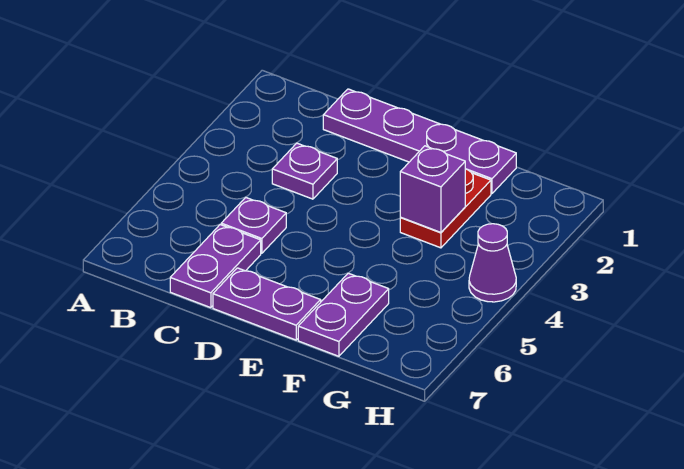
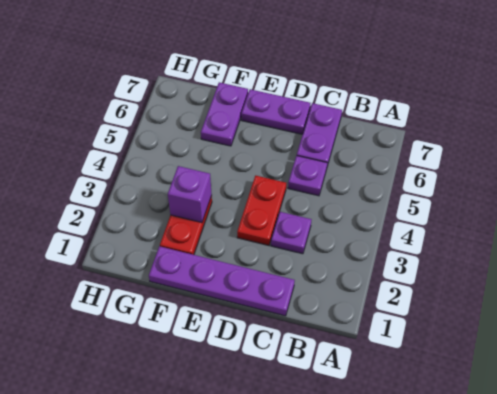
none -> red 1x2 plate [237,176,286,245]
purple 1x1 cone [469,224,516,302] -> none

